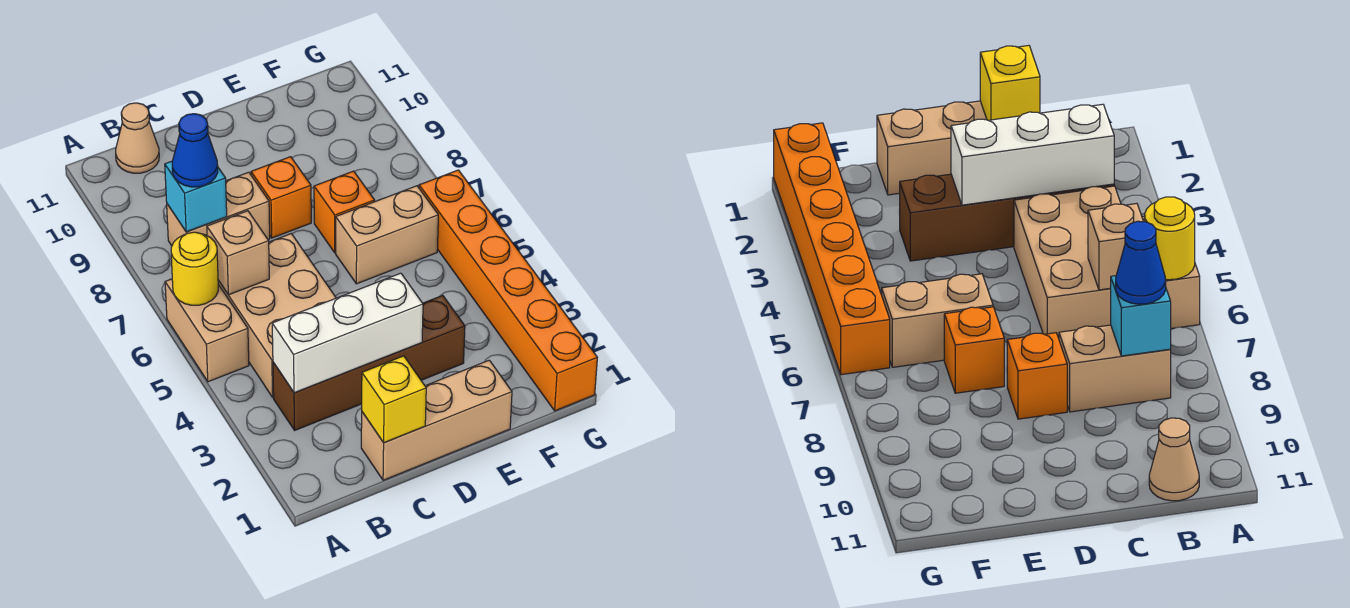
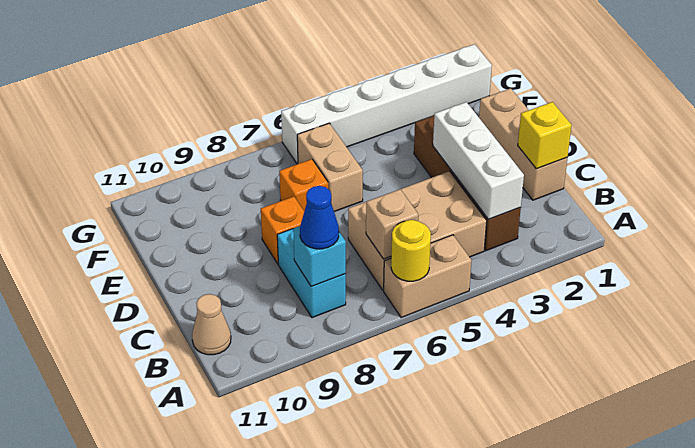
tan 1x2 brick [167,172,270,246] -> cyan 1x2 brick [277,229,346,318]
orange 1x6 brick [419,170,597,411] -> white 1x6 brick [281,44,492,164]

